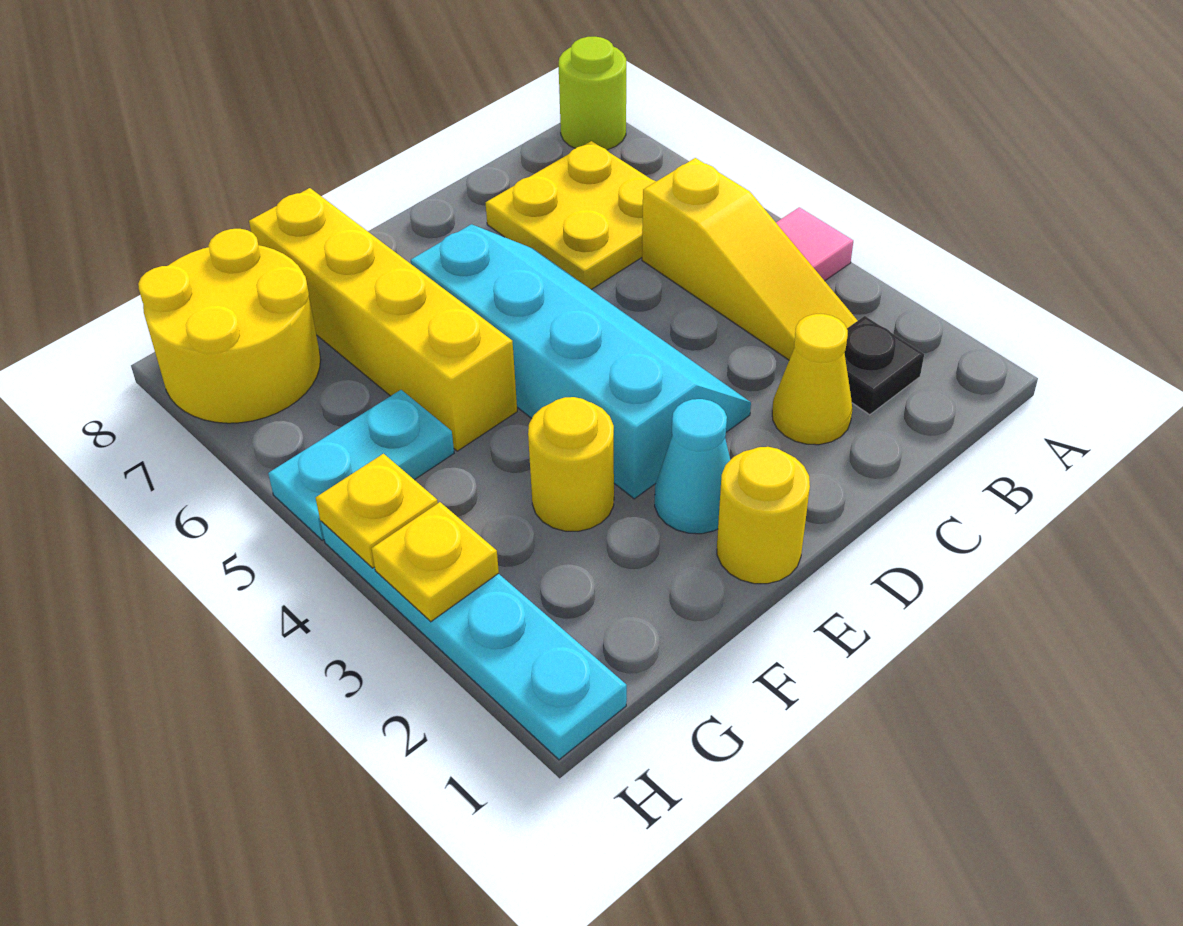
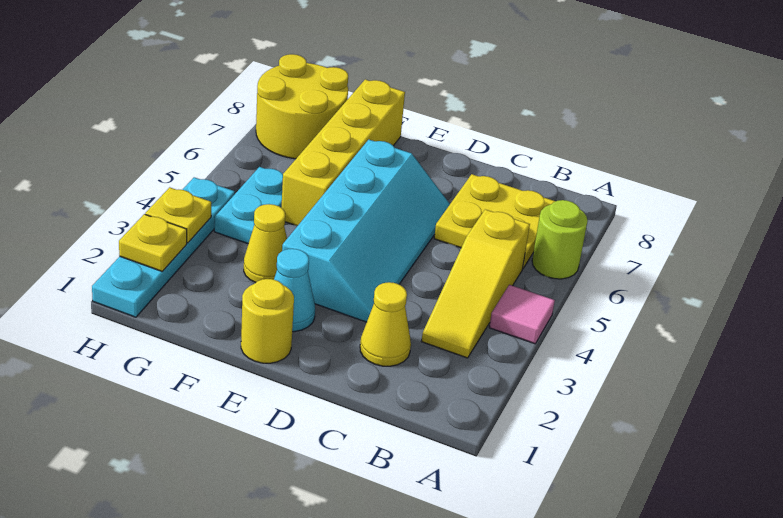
lime 1x1 round brick [559,37,626,150] -> lime 1x1 round brick moved to [532,200,588,279]
black 1x1 plate [844,316,924,415] -> none
yellow 1x1 round brick [528,397,614,531] -> yellow 1x1 cone [244,204,287,283]
cyan 1x2 plate [268,390,454,540] -> cyan 1x2 plate turned to [214,167,283,244]
yellow 1x1 plate [316,454,438,568] -> yellow 1x1 plate moved to [119,214,187,271]

